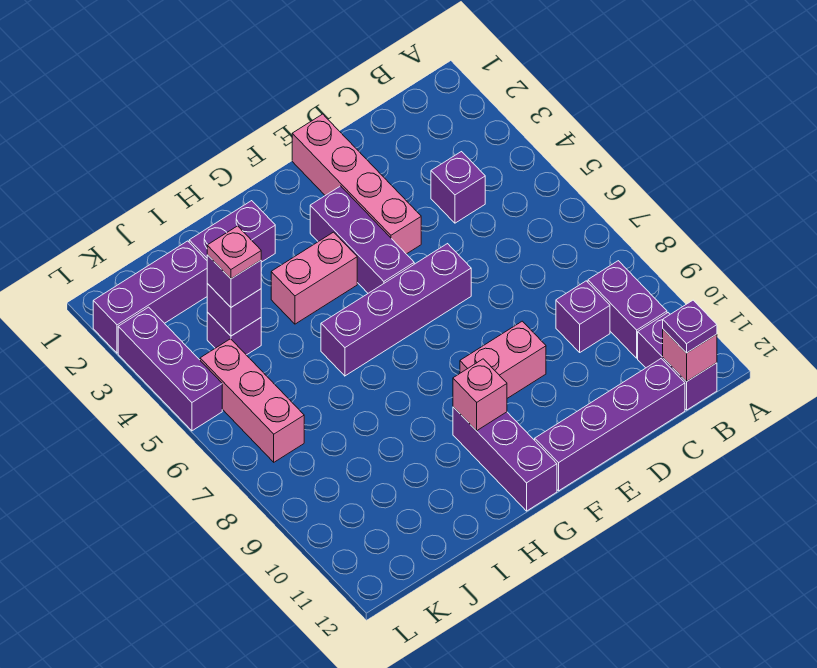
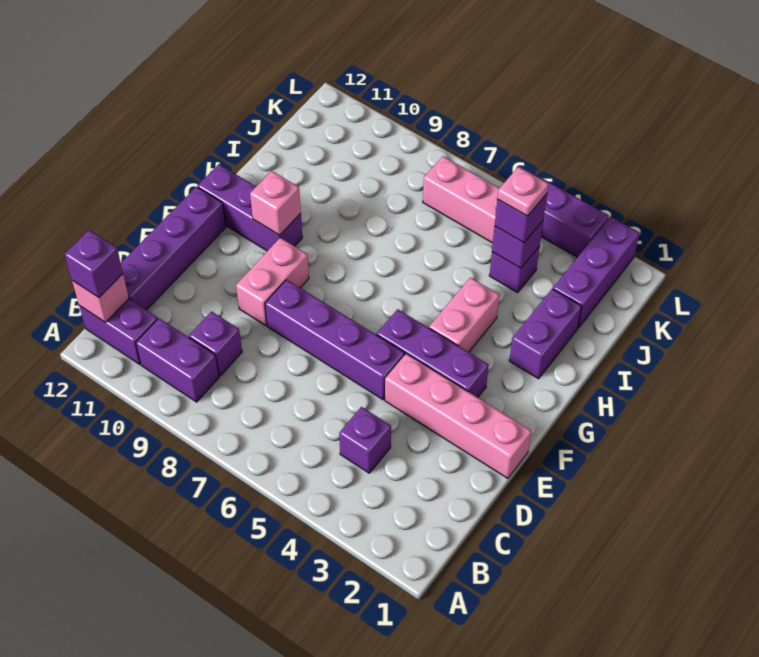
purple 1x1 plate [663,300,717,353] -> purple 1x1 brick [65,230,123,298]
purple 1x4 brick [321,244,471,376] -> purple 1x4 brick turned to [265,280,405,400]

